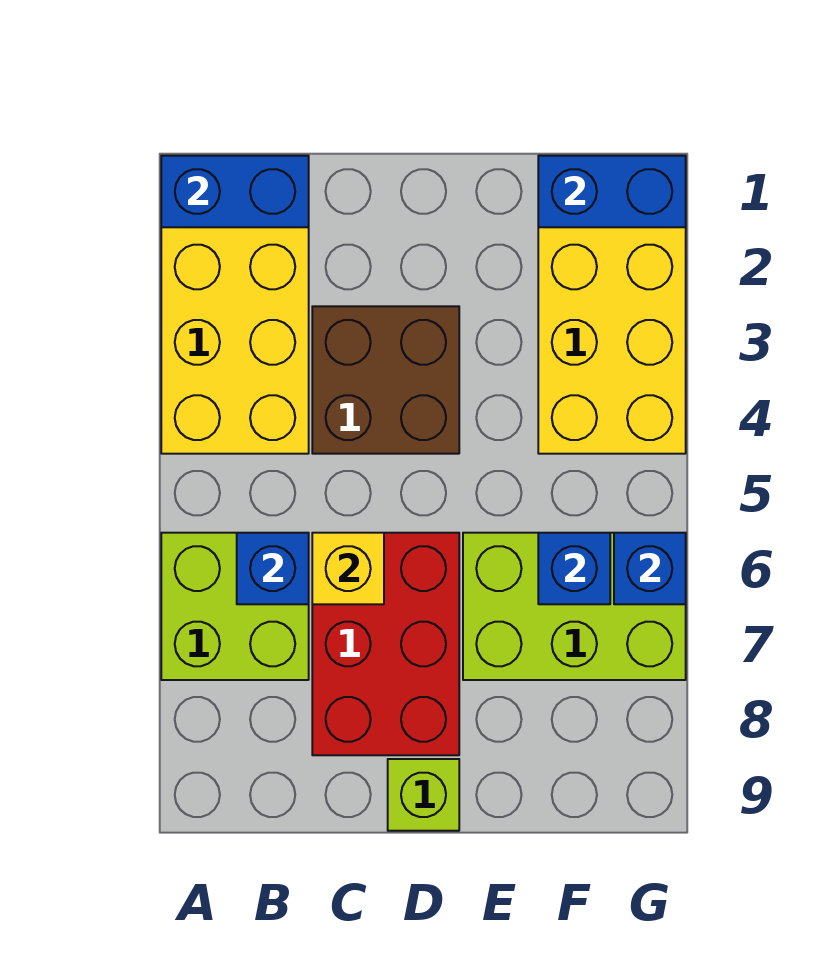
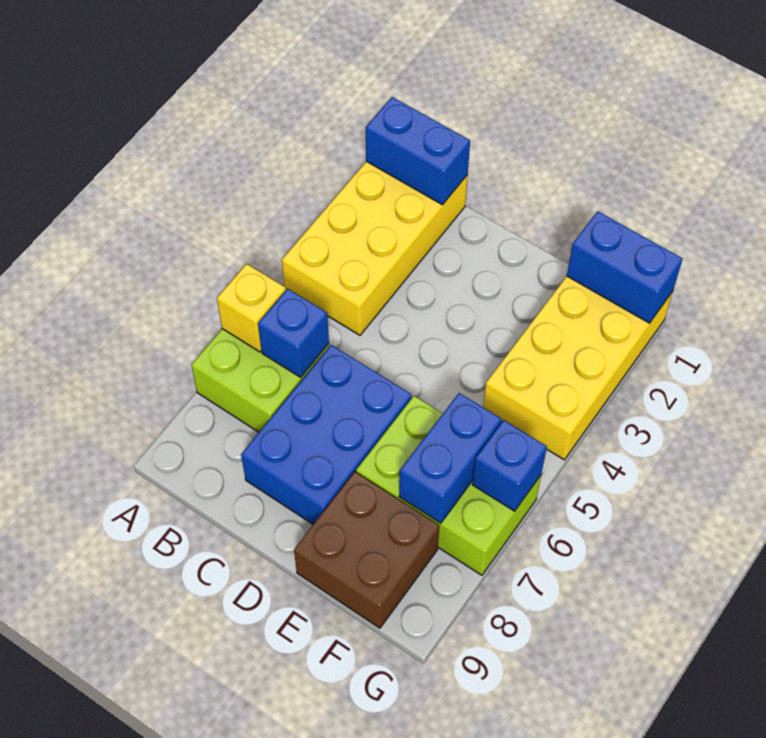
brown 2x2 brick [312,306,459,454] -> brown 2x2 brick moved to [294,472,439,628]
red 2x3 brick [312,533,459,755] -> blue 2x3 brick [241,345,412,524]
yellow 1x1 brick [312,533,384,604] -> yellow 1x1 brick moved to [217,264,286,352]
lime 1x1 brick [388,759,459,831] -> none
blue 1x1 brick [538,533,610,604] -> blue 1x2 brick [399,393,501,523]

